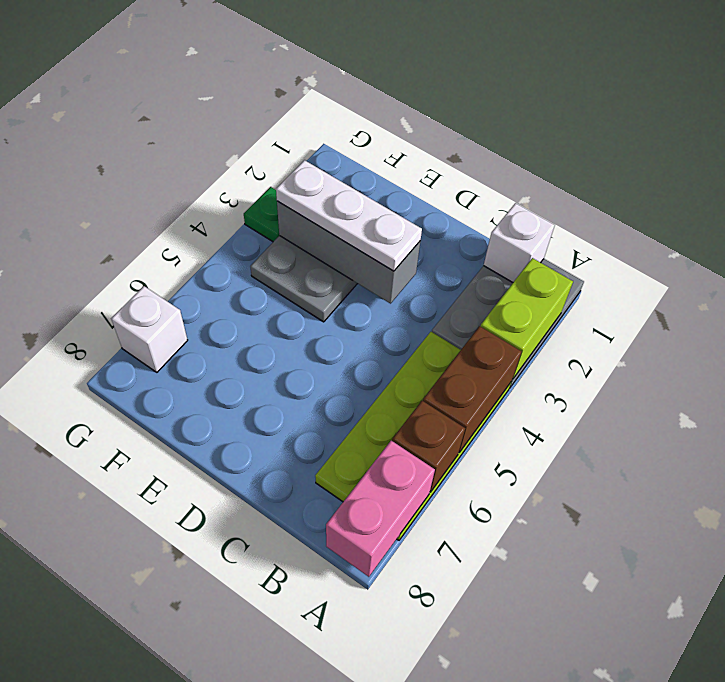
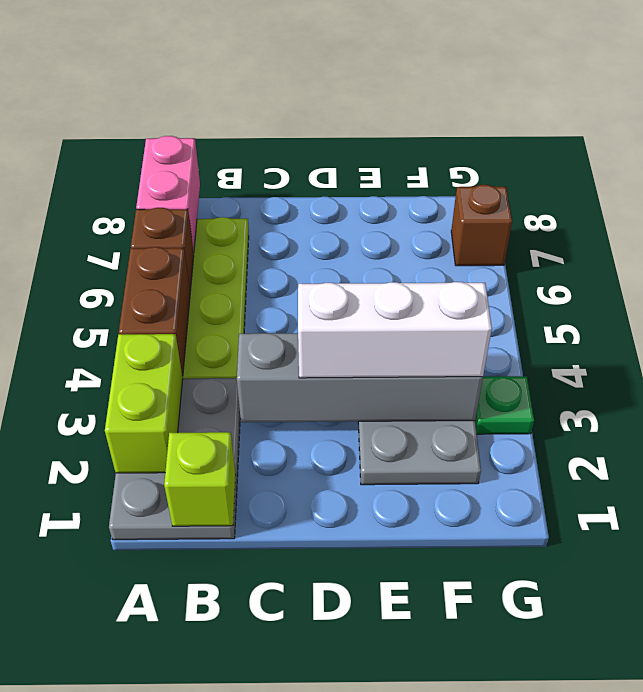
white 1x1 brick [484,203,555,282] -> lime 1x1 brick [164,432,236,526]
grey 1x3 brick [277,201,420,304] -> grey 1x4 brick [237,333,483,422]
white 1x3 plate [276,160,422,271] -> white 1x3 brick [298,282,492,378]
white 1x1 brick [111,286,188,372] -> brown 1x1 brick [451,185,512,266]

